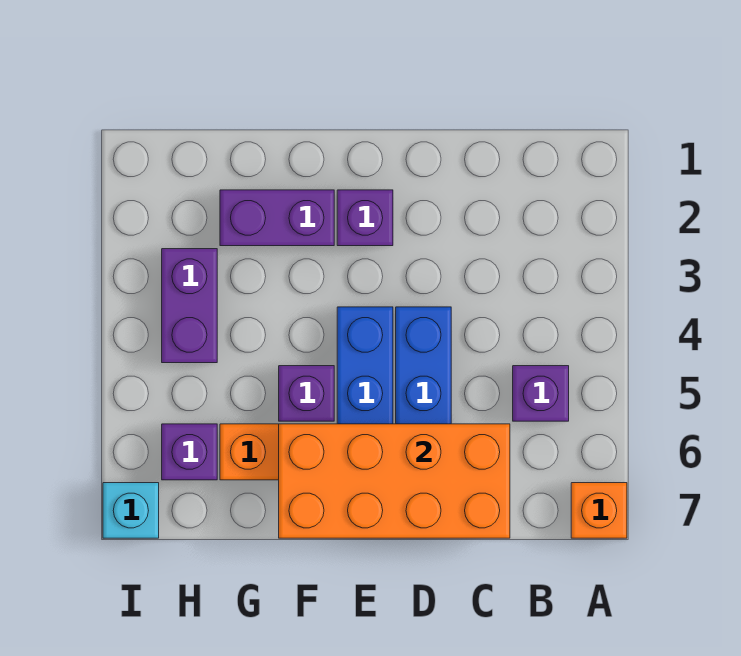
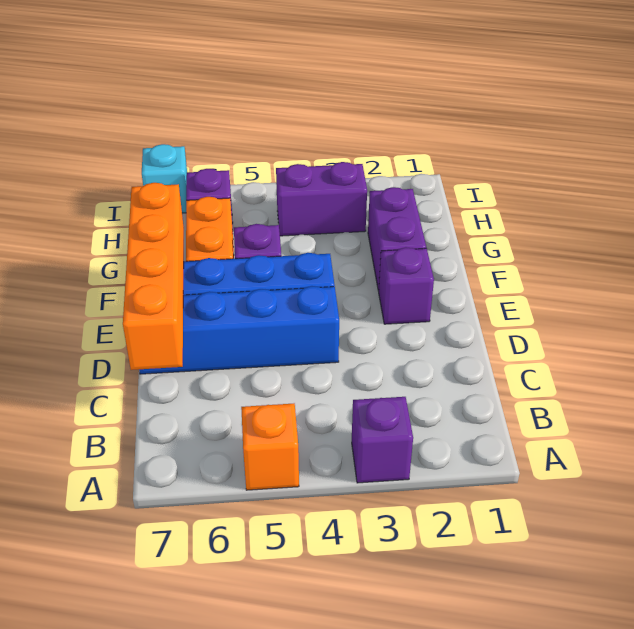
orange 1x1 brick [571,483,627,538] -> orange 1x1 brick moved to [241,404,299,490]
purple 1x1 brick [513,366,569,421] -> purple 1x1 brick moved to [352,397,413,483]
orange 2x4 brick [279,424,510,538] -> orange 1x4 brick [123,183,184,370]

